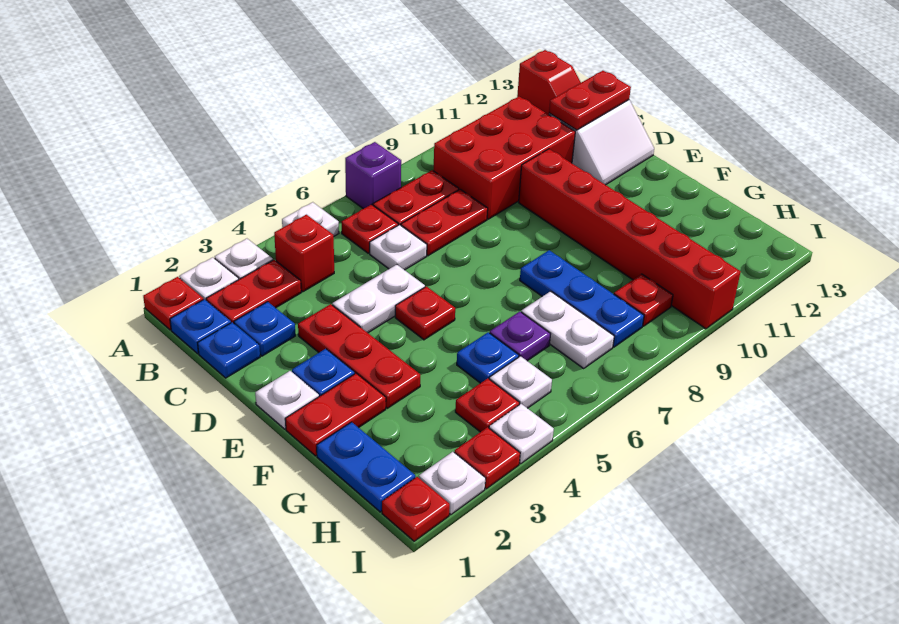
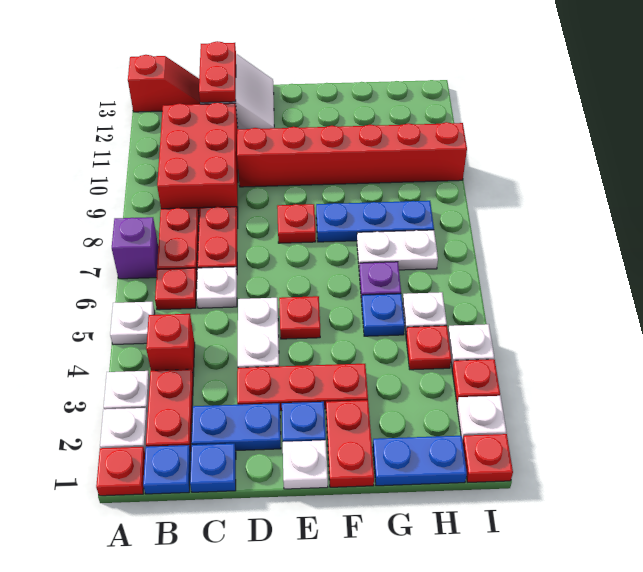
blue 1x1 plate [234,302,295,356] -> blue 1x2 plate [191,403,281,450]
red 1x1 plate [614,274,673,326] -> red 1x1 plate moved to [277,204,316,243]

